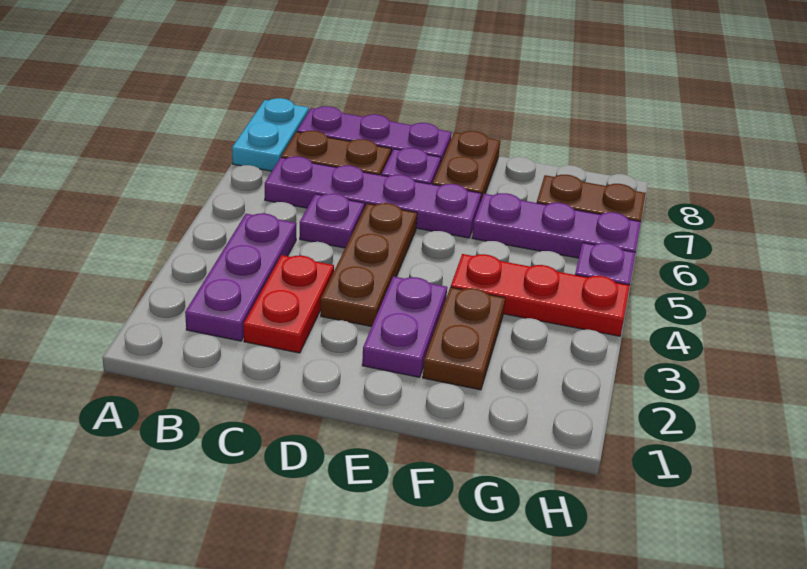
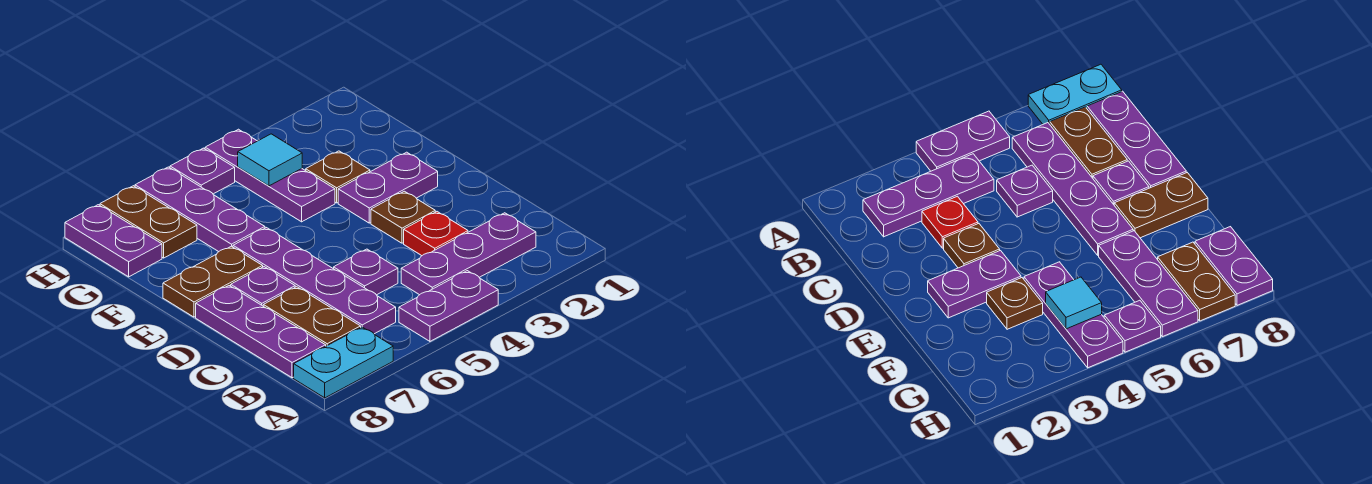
none -> purple 1x2 plate [399,271,498,341]
red 1x2 plate [244,255,334,353] -> red 1x1 plate [404,212,468,256]
brown 1x3 plate [321,203,417,327] -> brown 1x1 plate [371,191,435,243]
brown 1x2 plate [423,287,505,390] -> brown 1x1 plate [306,151,370,203]
red 1x3 plate [451,254,630,336] -> purple 1x3 plate [205,129,335,222]
none -> cyan 1x1 tile [238,134,302,186]
none -> purple 1x2 plate [65,205,162,277]

